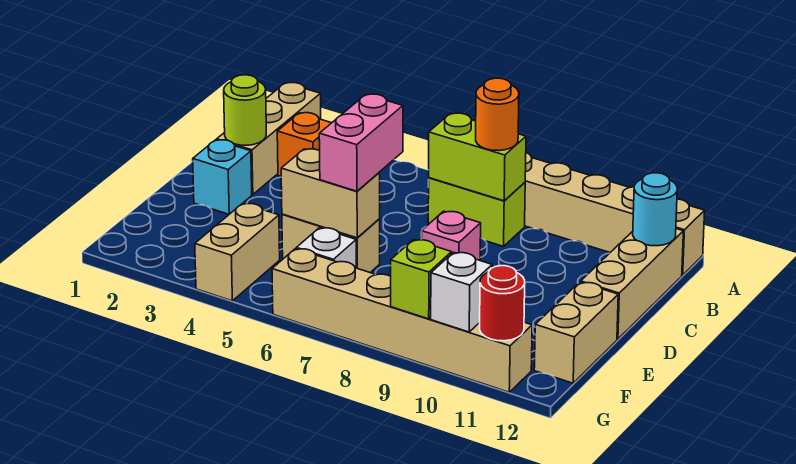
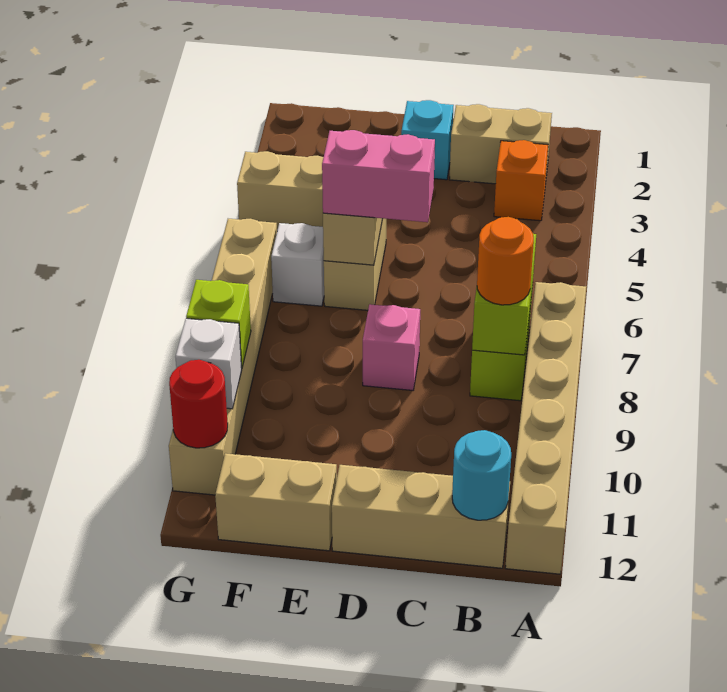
tan 1x3 brick [217,83,321,195] -> tan 1x2 brick [449,104,552,184]
lime 1x1 round brick [224,75,266,145] -> none

